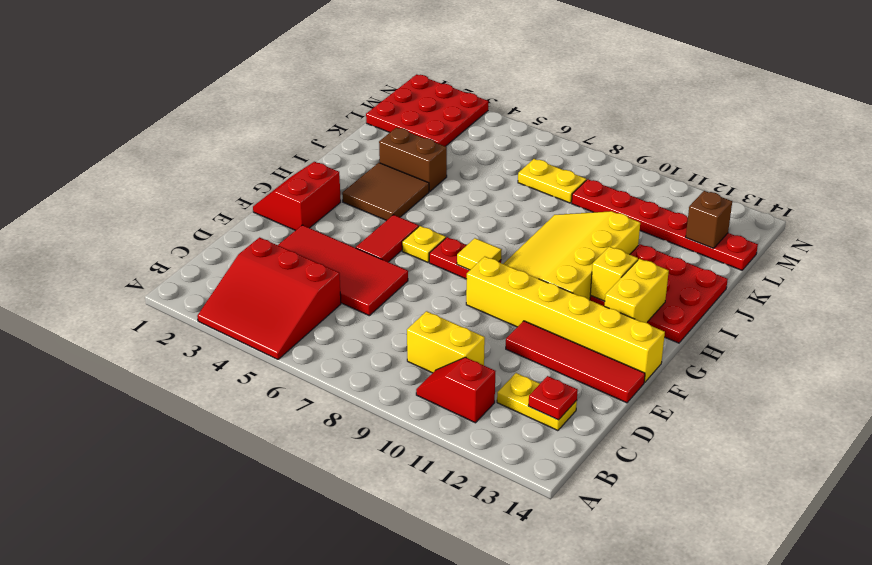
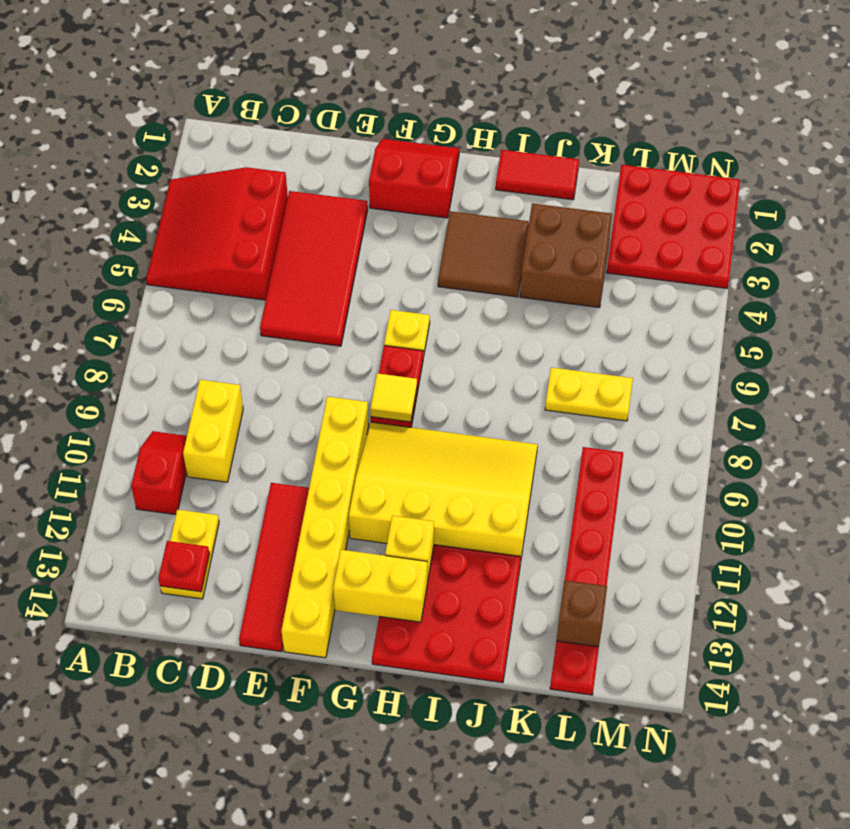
red 1x2 tile [356,215,419,262] -> red 1x2 tile moved to [496,150,579,200]
brown 1x2 brick [379,128,447,192] -> brown 2x2 brick [520,203,612,308]
yellow 1x2 plate [518,159,586,203] -> yellow 1x2 plate turned to [545,367,633,421]

